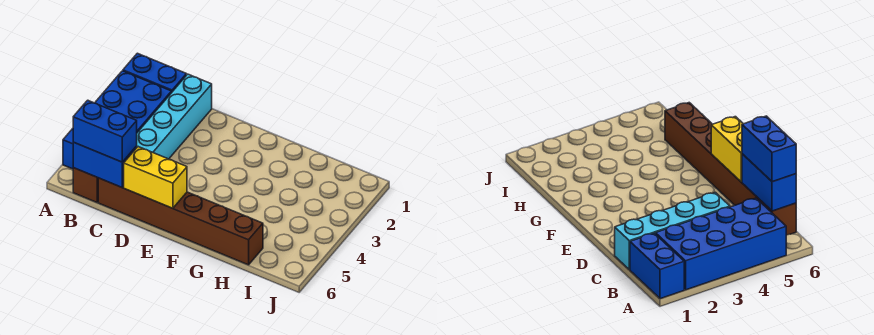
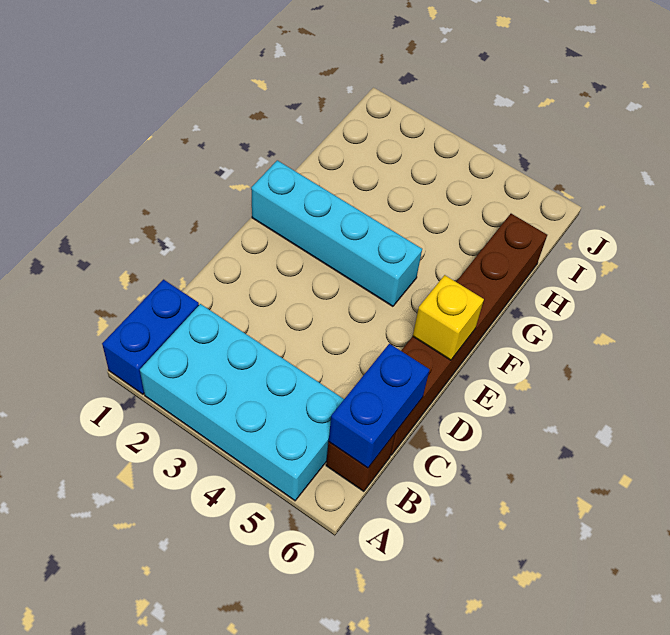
blue 2x4 brick [63,71,171,169] -> cyan 2x4 brick [140,304,344,501]
blue 1x2 brick [73,100,137,162] -> none
cyan 1x4 brick [137,74,212,159] -> cyan 1x4 brick moved to [251,160,422,306]
yellow 1x2 brick [124,147,187,208] -> yellow 1x1 brick [413,275,484,360]

